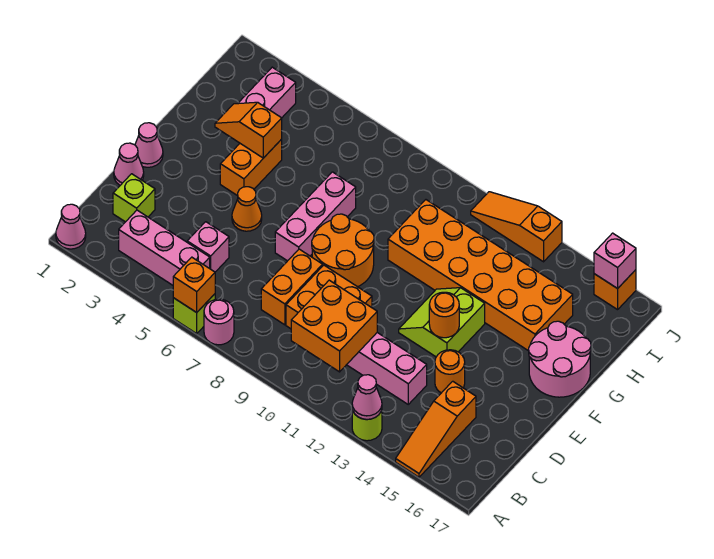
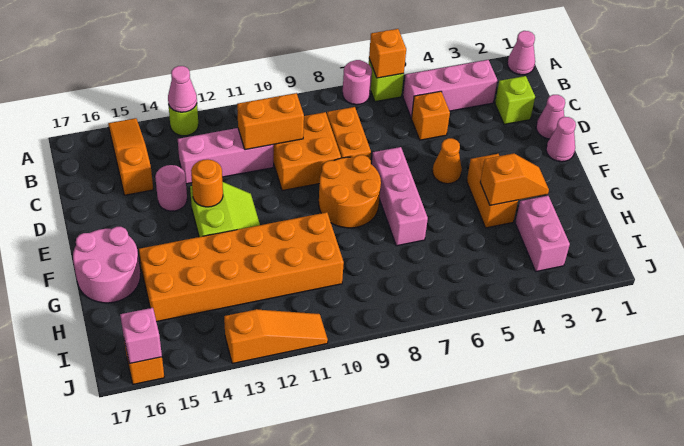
orange 2x2 brick [291,280,377,372] -> orange 1x2 brick [237,93,304,150]
pink 1x1 brick [187,222,229,272] -> orange 1x1 brick [412,91,450,140]
orange 1x1 round brick [435,350,465,393] -> pink 1x1 round brick [155,165,187,211]

